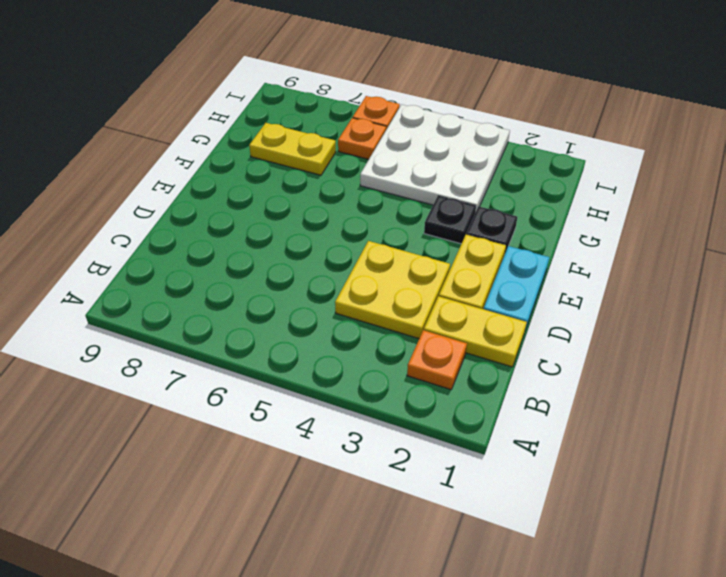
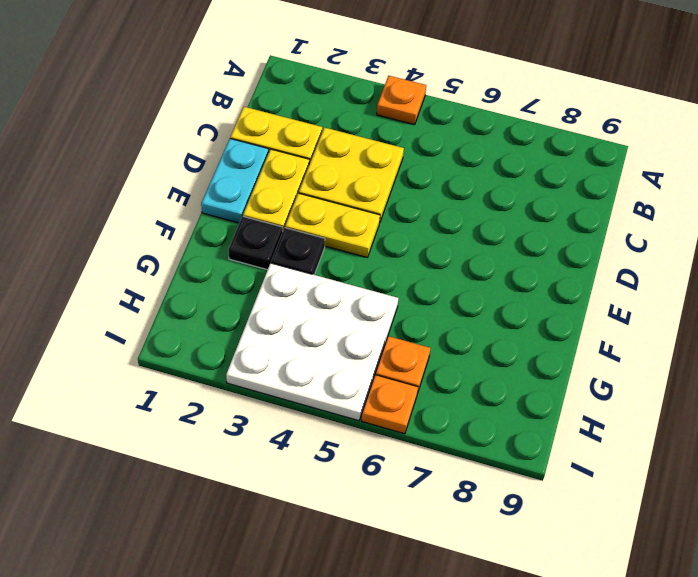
orange 1x1 plate [407,330,467,389] -> orange 1x1 plate moved to [377,76,426,125]
yellow 1x2 plate [249,123,336,175] -> yellow 1x2 plate moved to [285,193,380,257]

